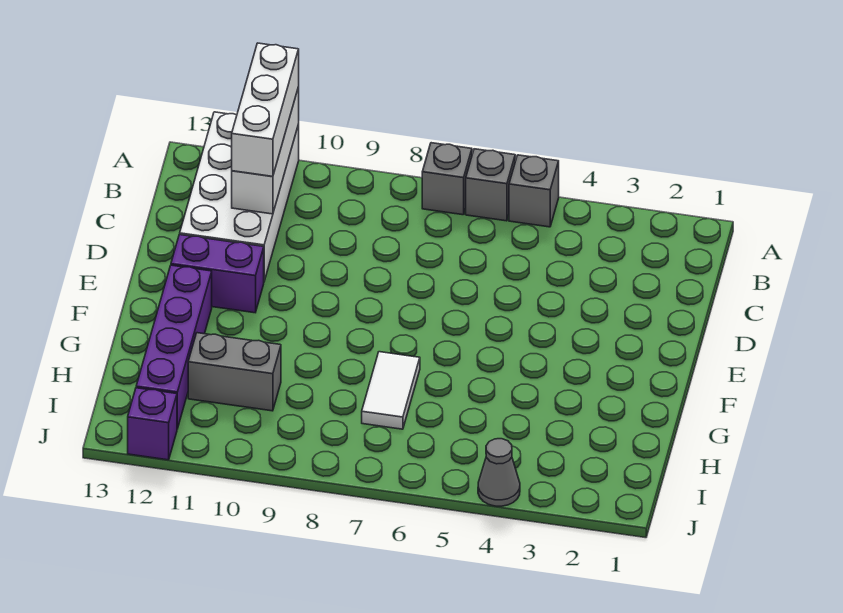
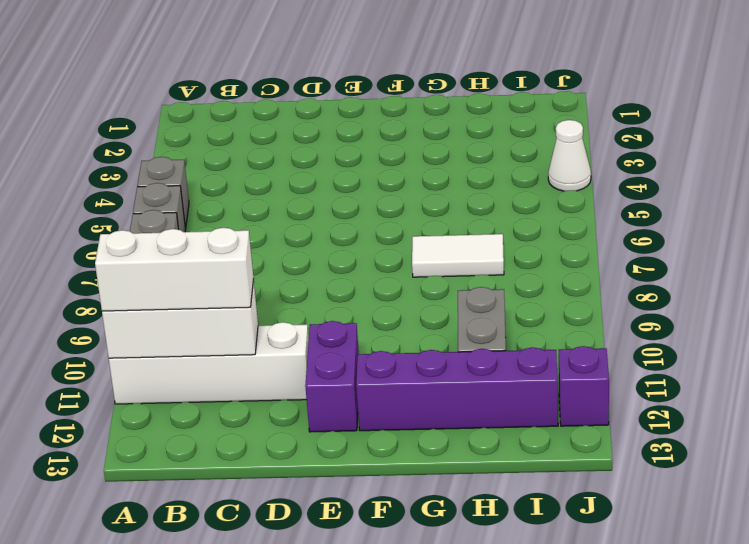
white 2x4 brick [180,112,299,281] -> white 1x4 brick [109,322,309,404]
grey 1x1 cone [478,439,520,506] -> white 1x1 cone [548,120,591,191]

